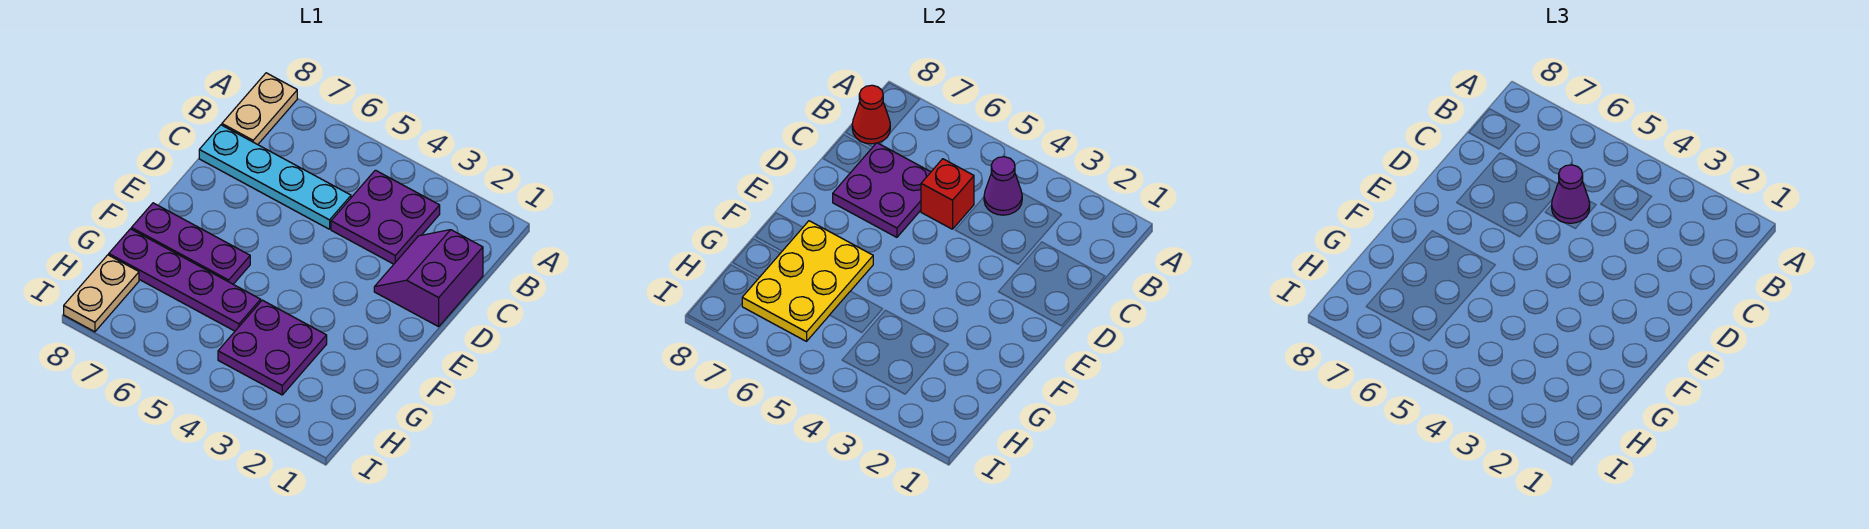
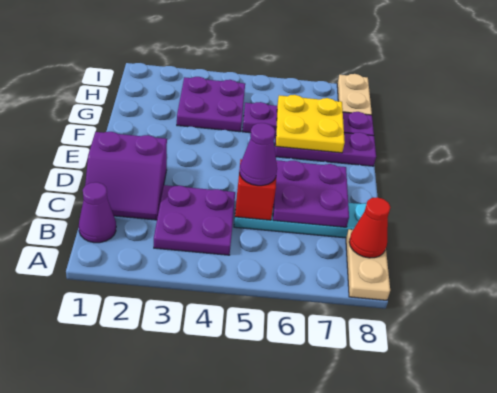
purple 1x1 cone [984,157,1022,215] -> purple 1x1 cone moved to [79,182,116,243]
purple 2x2 slope [374,230,483,327] -> purple 2x2 slope turned to [85,132,167,220]
yellow 2x3 plate [742,221,873,341] -> yellow 2x2 plate [276,95,345,153]

